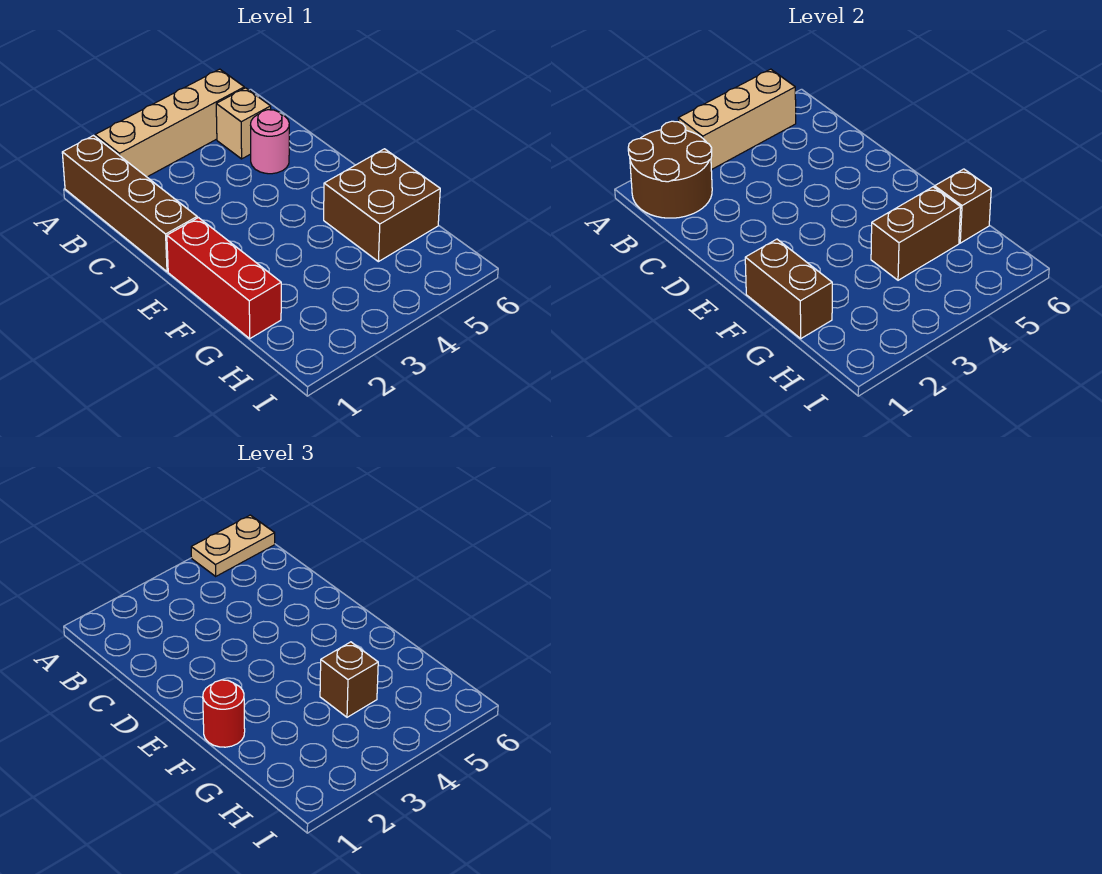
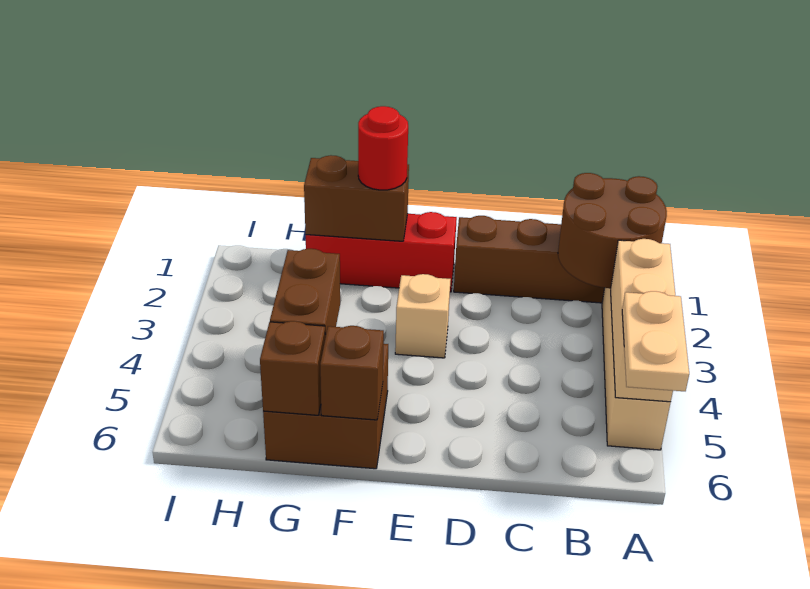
tan 1x1 brick [216,88,271,159] -> tan 1x1 brick moved to [395,274,451,358]
pink 1x1 round brick [251,110,289,174] -> none
brown 1x1 brick [320,642,378,717] -> brown 1x1 brick moved to [320,326,384,420]

